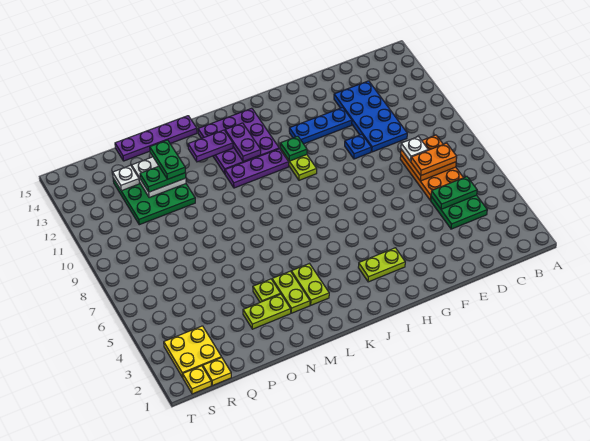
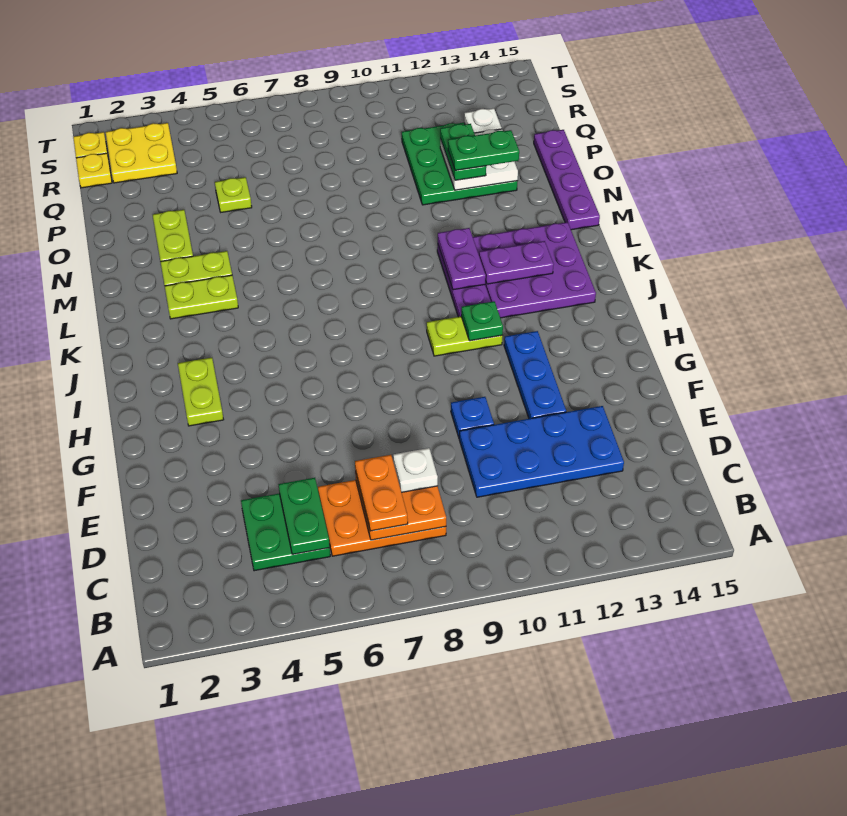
purple 1x2 plate [188,130,233,162] -> purple 1x2 plate moved to [438,228,486,290]
lime 1x1 plate [253,279,281,302] -> lime 1x1 plate moved to [215,177,252,212]

